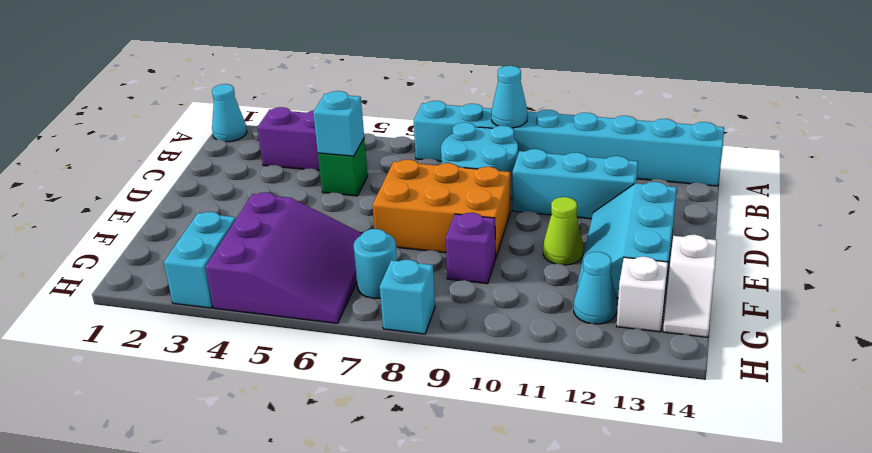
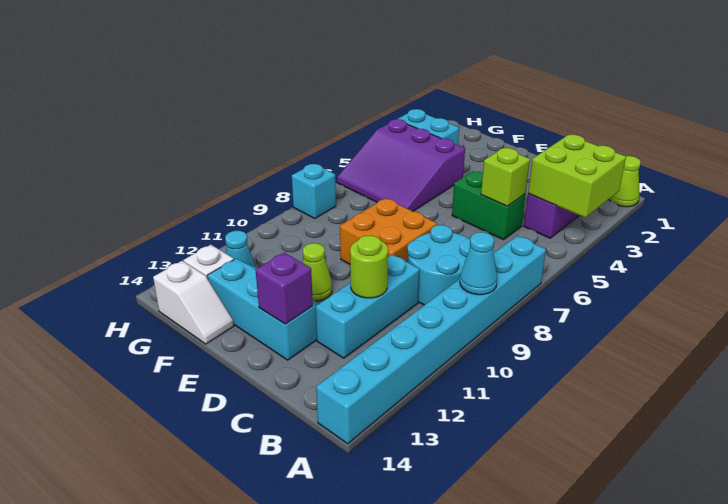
cyan 1x1 cone [212,84,247,142] -> lime 1x1 cone [609,156,641,207]
none -> lime 2x2 brick [528,135,626,217]
green 1x1 brick [318,139,368,196] -> green 1x2 brick [452,172,526,240]
cyan 1x1 brick [313,91,364,156] -> lime 1x1 brick [481,148,530,206]
none -> lime 1x1 round brick [350,236,388,298]
orange 2x3 brick [373,160,511,256] -> orange 2x2 brick [340,198,437,264]
purple 1x1 brick [446,213,496,284] -> purple 1x1 brick moved to [256,253,313,324]
white 1x2 slope [663,235,717,337] -> white 1x2 slope turned to [153,261,234,344]
cyan 1x1 round brick [354,229,397,298] -> none

